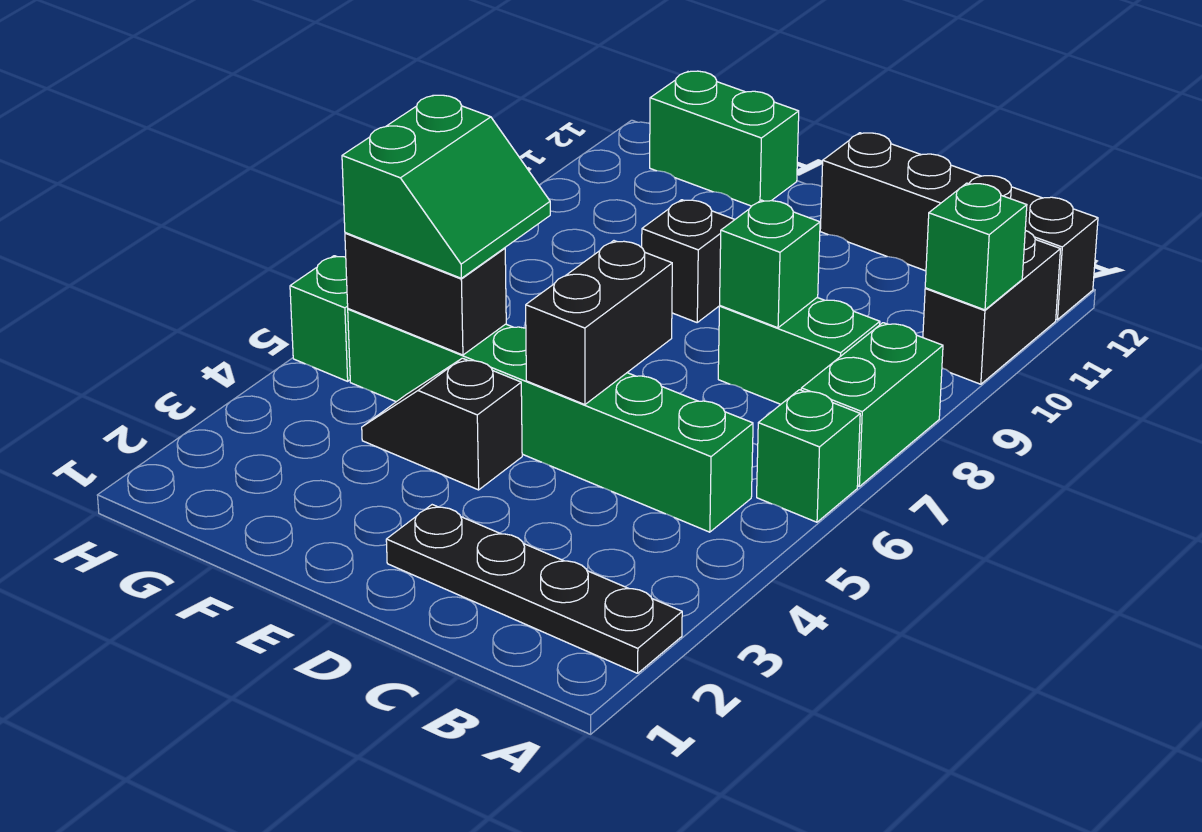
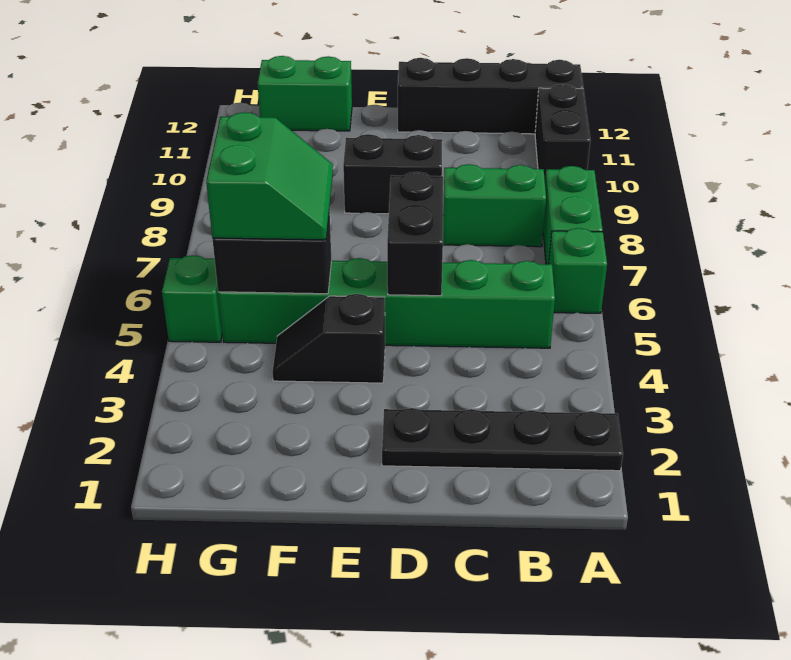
green 1x1 brick [925,183,1027,310] -> none
green 1x1 brick [720,200,820,328] -> none
black 1x1 brick [642,200,735,322] -> black 1x2 brick [343,134,442,214]

